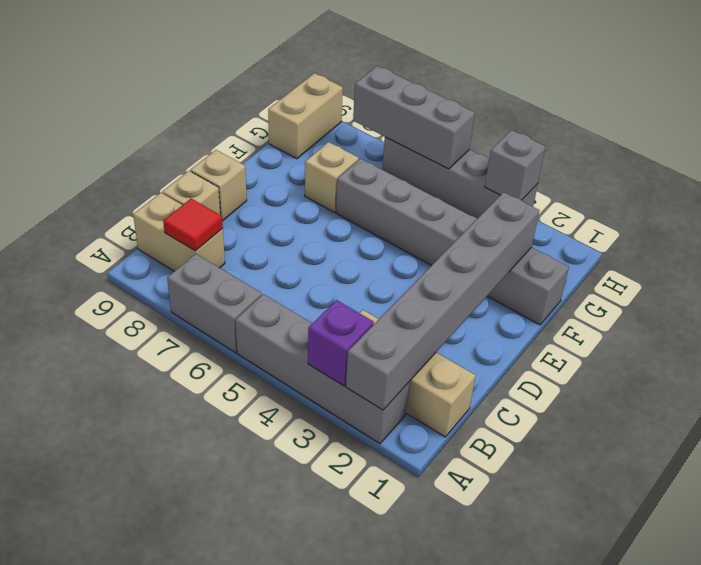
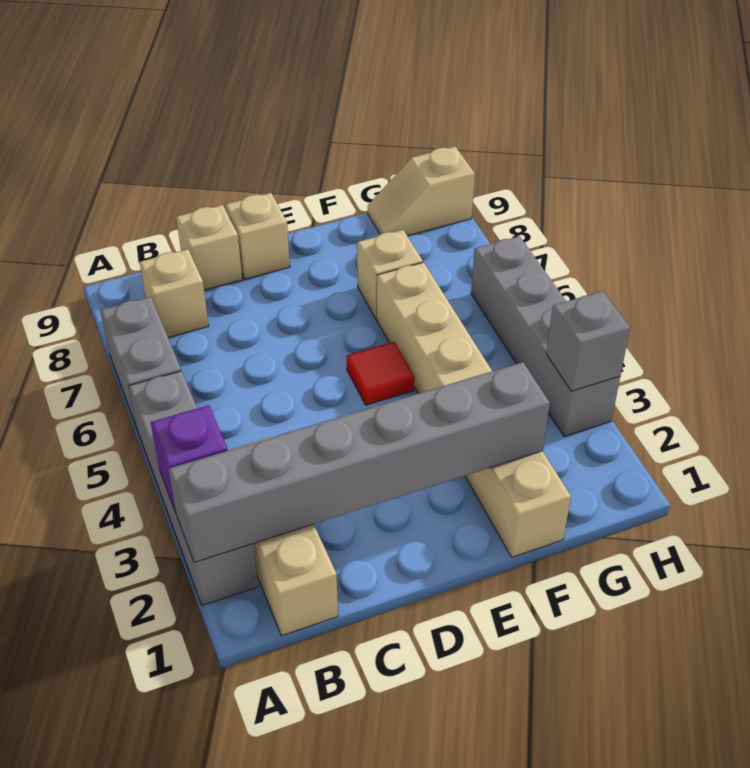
tan 1x2 brick [133,193,225,271] -> tan 1x1 brick [140,249,209,337]
red 1x1 tile [163,199,223,251] -> red 1x1 tile moved to [346,342,414,405]
grey 1x6 brick [336,159,569,325] -> tan 1x6 brick [377,262,571,557]
tan 1x2 brick [268,73,343,159] -> tan 1x2 slope [368,147,475,236]
grey 1x3 brick [353,66,475,169] -> none

